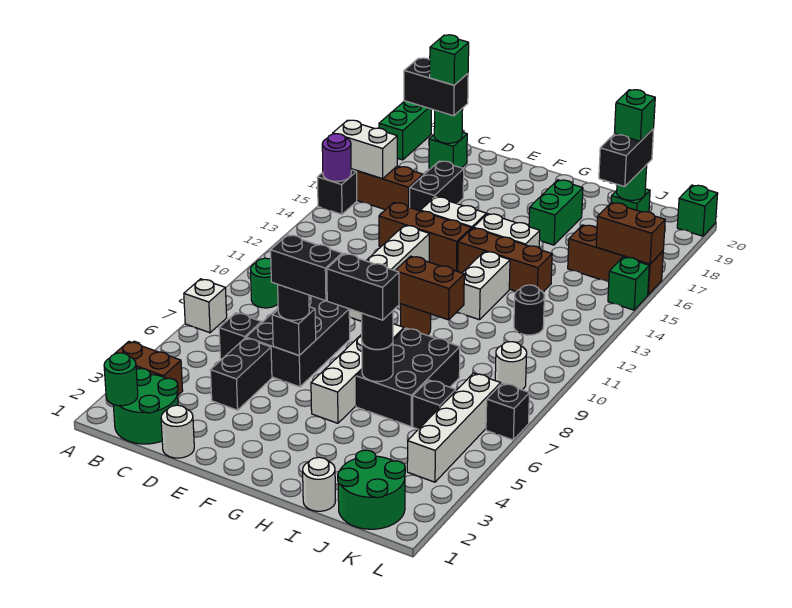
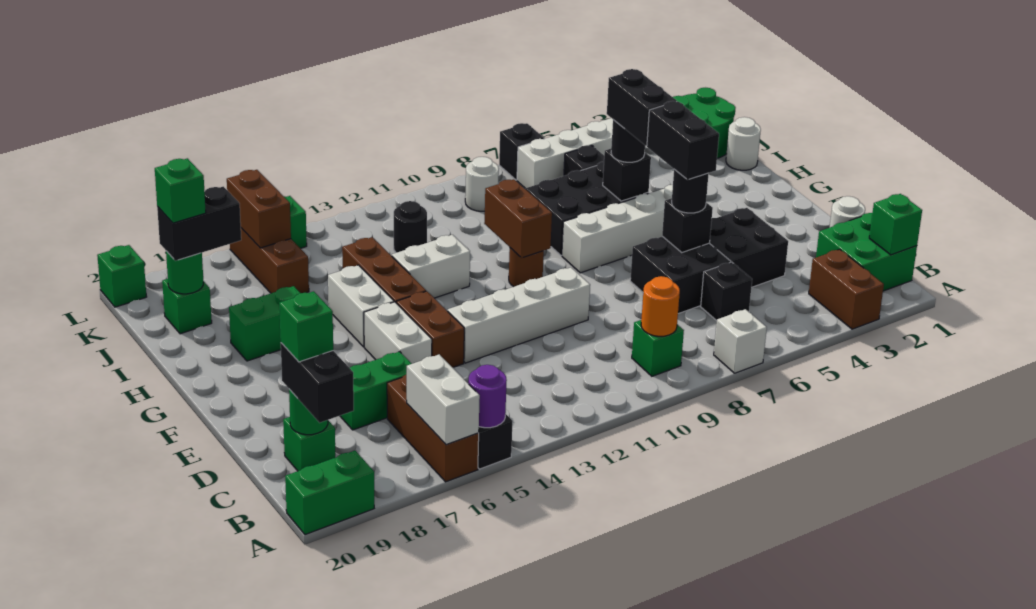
green 2x2 round brick [113,368,178,444] -> green 2x2 brick [816,213,917,291]
green 1x1 round brick [104,353,138,406] -> green 1x1 brick [869,194,922,255]
green 1x1 round brick [251,258,278,308] -> green 1x1 brick [632,320,684,376]
none -> orange 1x1 round brick [641,276,680,336]
black 1x2 brick [210,338,272,410] -> black 2x2 brick [710,208,788,287]
black 2x3 brick [246,295,350,387] -> black 2x2 brick [630,236,731,314]
brown 1x3 brick [379,203,471,271] -> brown 1x2 brick [396,291,464,368]
black 1x2 brick [410,161,464,211] -> green 1x2 brick [340,352,411,430]
black 1x1 round brick [362,343,393,382] -> black 1x1 brick [603,149,651,201]

